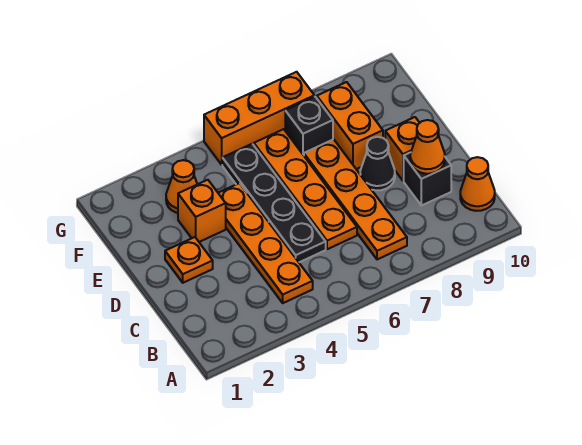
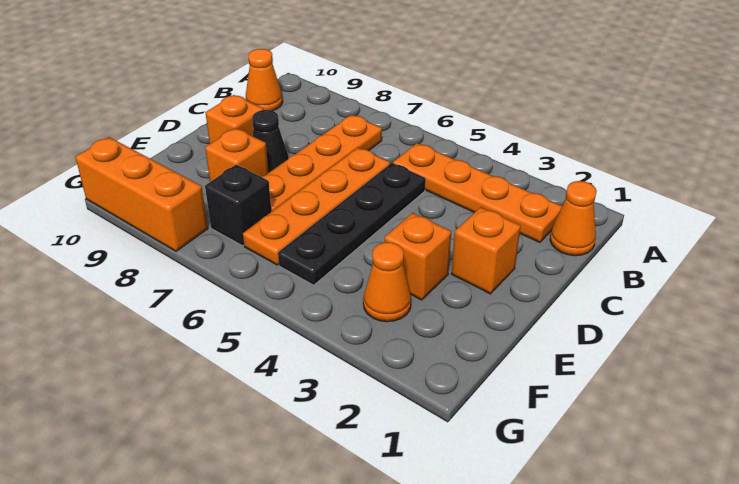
orange 1x4 plate [218,183,313,303] -> orange 1x4 plate turned to [393,143,562,242]
black 1x1 brick [404,152,451,206] -> none
orange 1x1 cone [410,120,445,174] -> orange 1x1 cone moved to [550,181,597,256]
orange 1x1 plate [165,237,213,283] -> orange 1x1 brick [451,207,521,294]
orange 1x2 brick [317,82,383,169] -> orange 1x1 brick [205,128,268,182]
orange 1x3 brick [204,72,314,165] -> orange 1x3 brick moved to [75,137,208,251]

